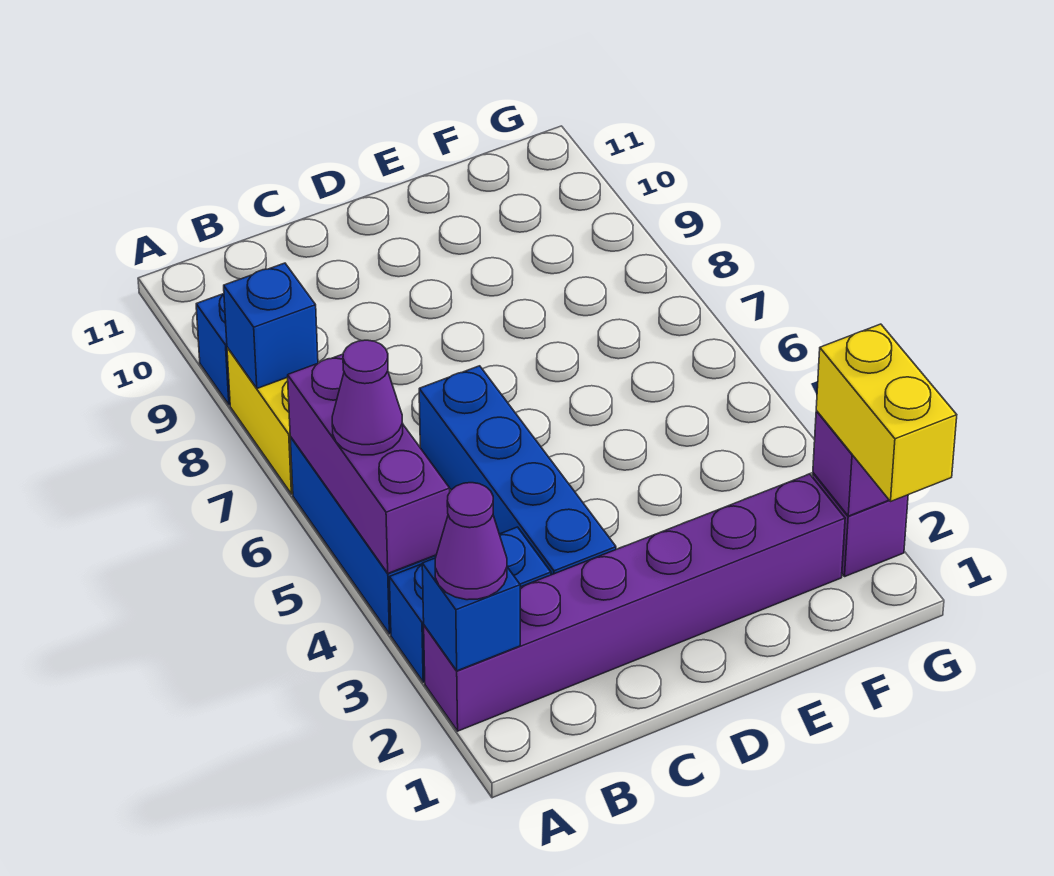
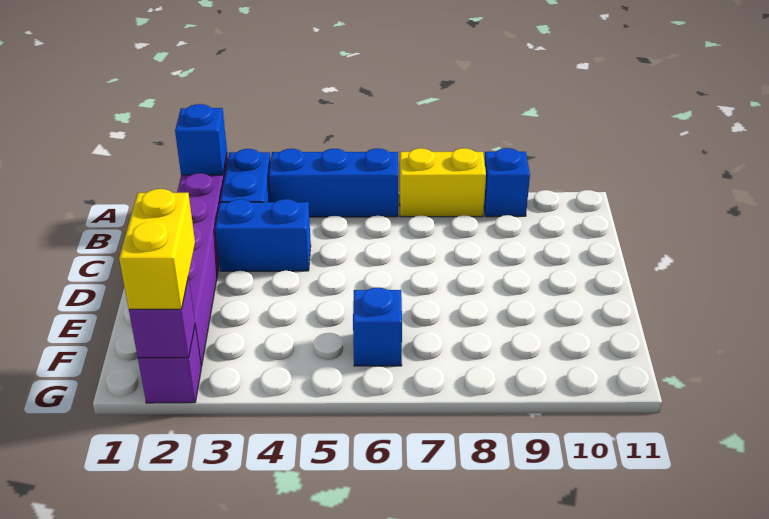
purple 1x1 cone [435,483,507,600] -> none
purple 1x3 brick [288,354,450,573] -> none
purple 1x1 cone [332,340,403,455] -> none
blue 1x1 brick [224,263,318,388] -> blue 1x1 brick moved to [353,288,402,366]
blue 1x4 brick [419,366,616,575] -> blue 1x2 brick [215,199,311,271]
yellow 1x2 brick [816,324,957,501] -> yellow 1x2 brick turned to [119,189,195,309]

